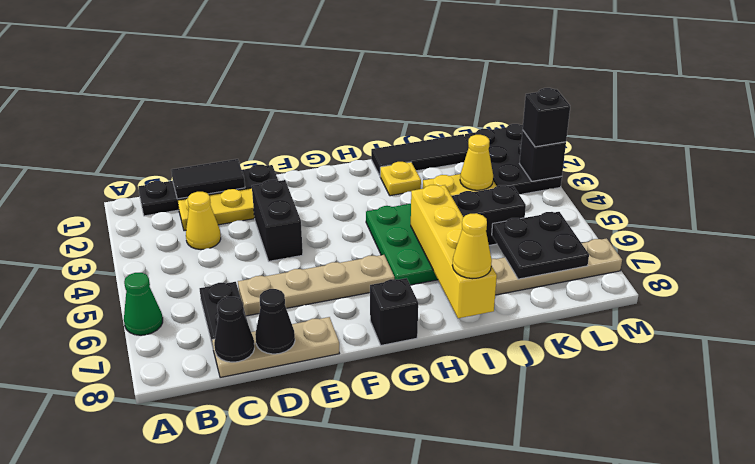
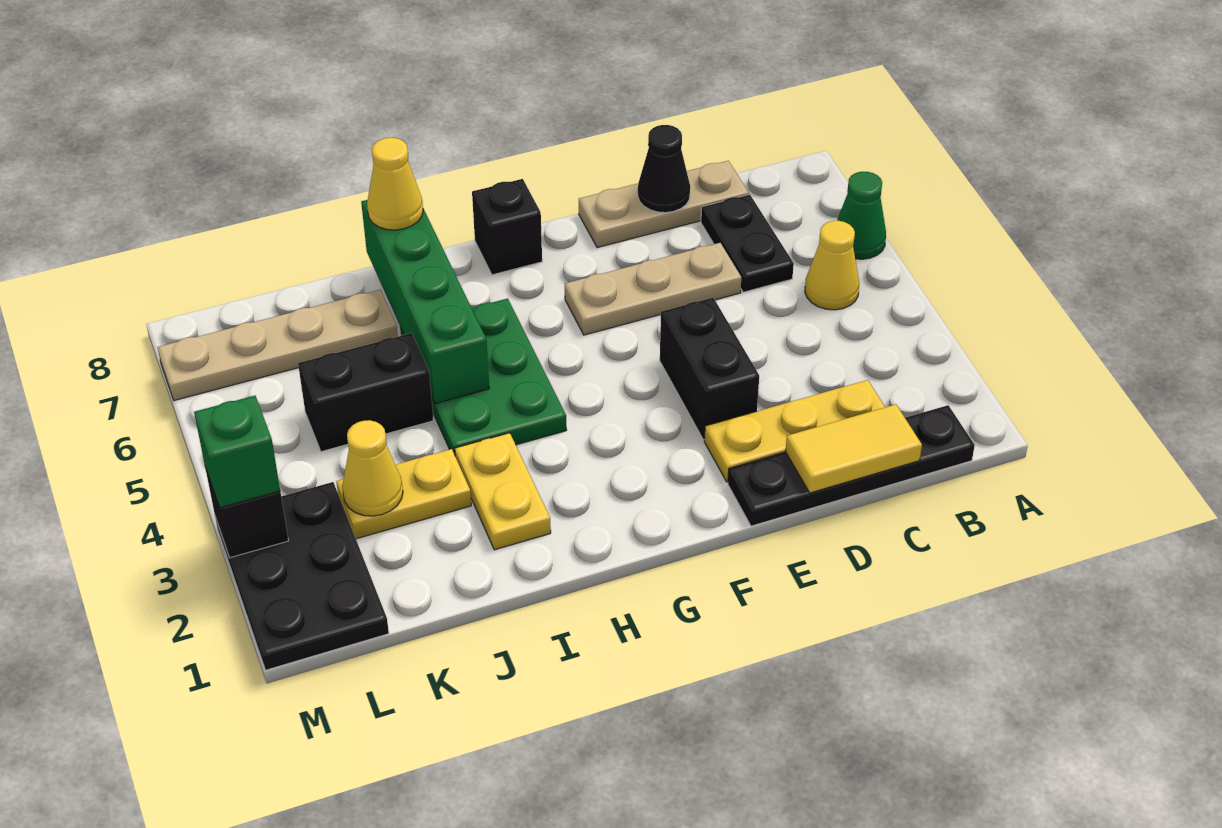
black 1x2 tile [171,159,245,199] -> yellow 1x2 tile [786,404,922,493]
yellow 1x1 cone [186,192,221,250] -> yellow 1x1 cone moved to [805,221,859,310]
black 1x1 cone [214,297,254,362] -> none
tan 1x4 plate [238,255,394,316] -> tan 1x3 plate [565,243,741,335]
black 1x3 tile [371,134,469,176] -> none
yellow 1x1 plate [380,162,421,196] -> yellow 1x2 plate [455,433,551,550]
yellow 1x4 brick [411,185,497,318] -> green 1x4 brick [361,200,489,404]
black 2x2 plate [492,212,589,279] -> none
black 1x1 brick [523,88,570,147] -> green 1x1 brick [194,396,280,508]

